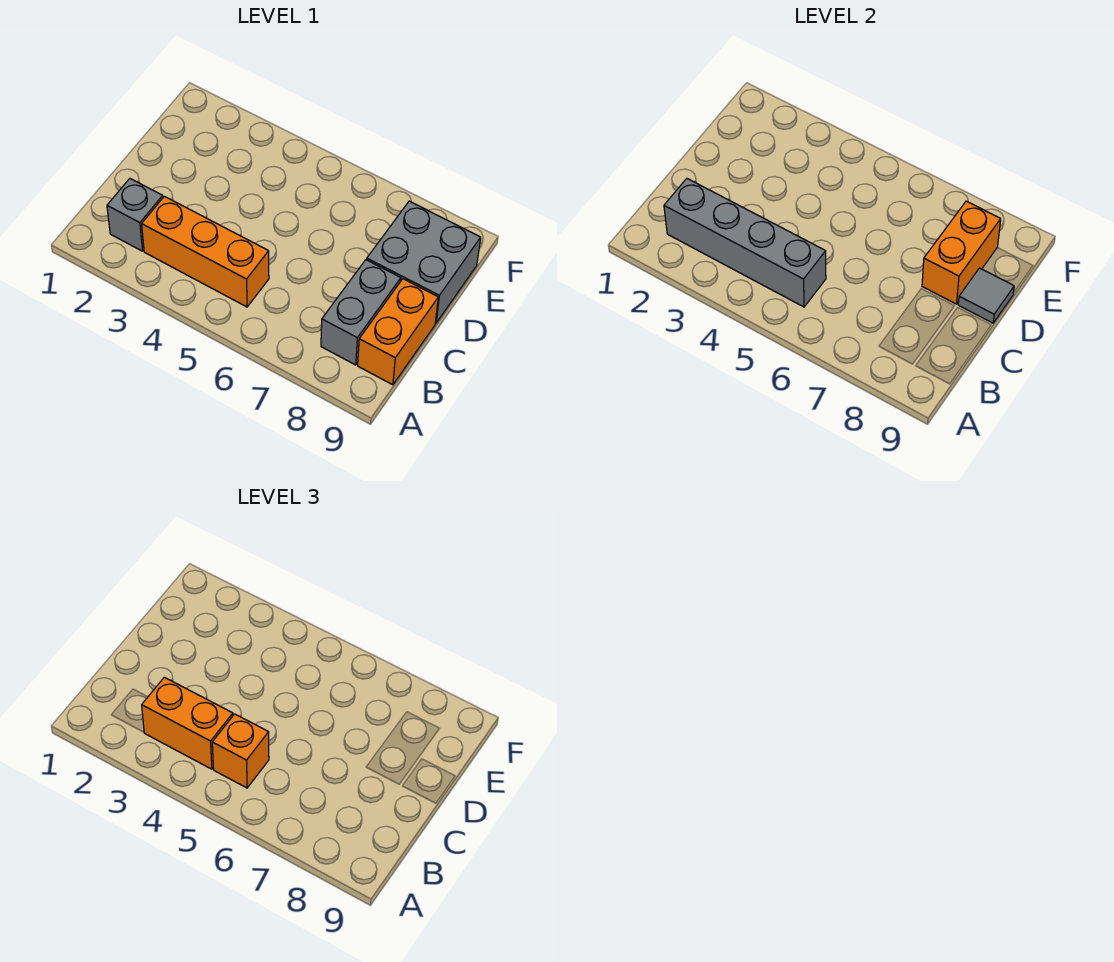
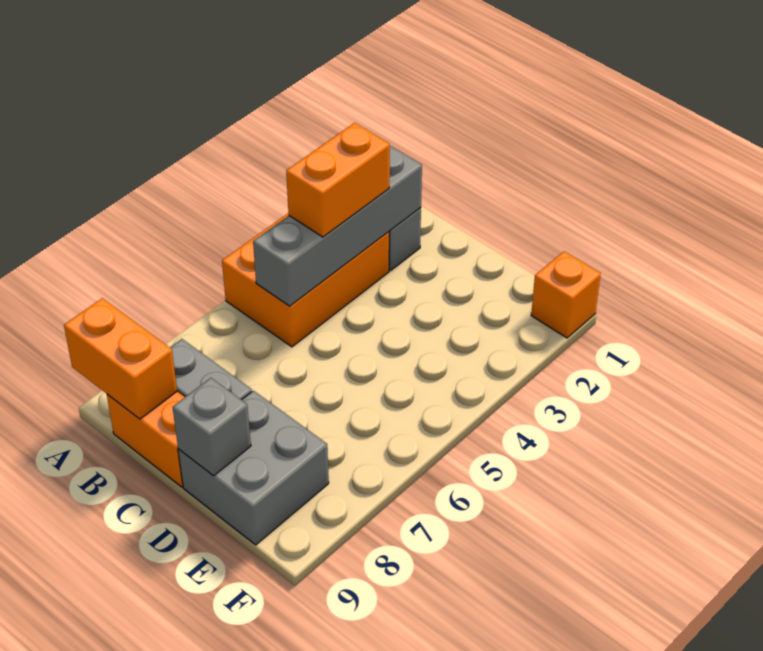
orange 1x3 brick [142,196,269,307] -> orange 2x3 brick [222,214,389,347]
orange 1x1 brick [212,714,269,788] -> orange 1x1 brick moved to [531,251,601,338]
orange 1x2 brick [922,201,1001,304] -> orange 1x2 brick moved to [64,298,177,419]
grey 1x1 tile [958,268,1014,323] -> grey 1x1 brick [172,378,251,476]

